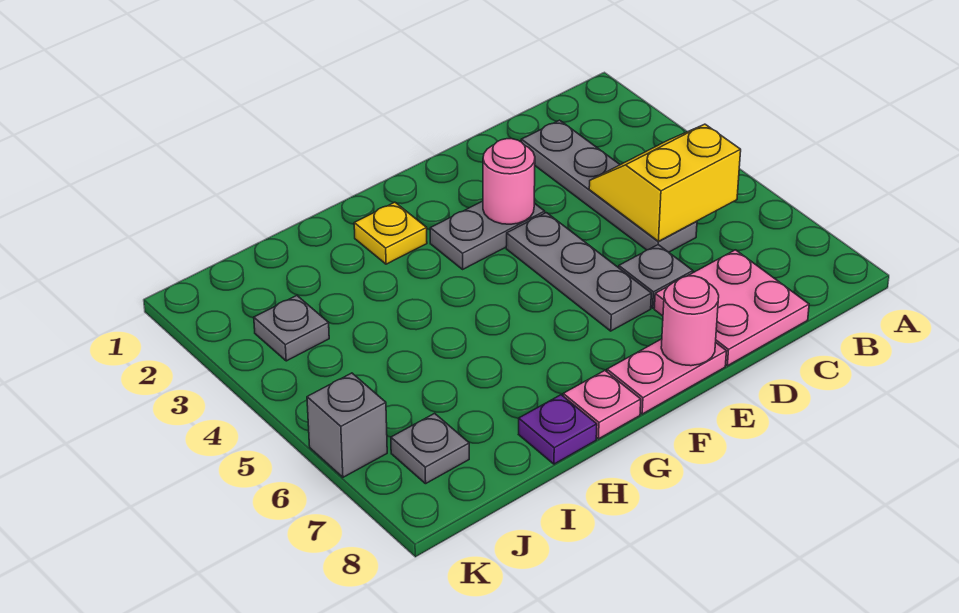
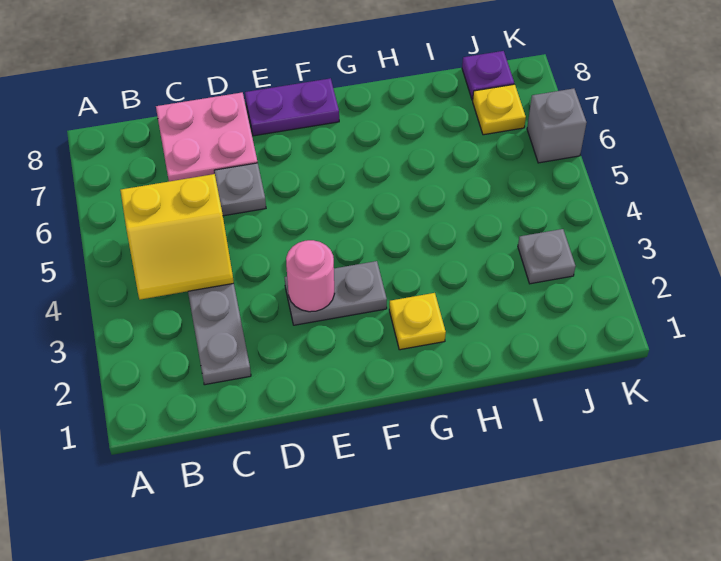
grey 1x3 plate [506,213,651,331] -> none
pink 1x2 plate [607,339,726,414] -> purple 1x2 plate [245,78,339,136]
pink 1x1 round brick [661,276,719,366] -> none
pink 1x1 plate [563,371,641,439] -> none
purple 1x1 plate [519,395,597,464] -> purple 1x1 plate moved to [462,51,514,100]
grey 1x1 plate [391,413,469,484] -> yellow 1x1 plate [473,84,526,135]

